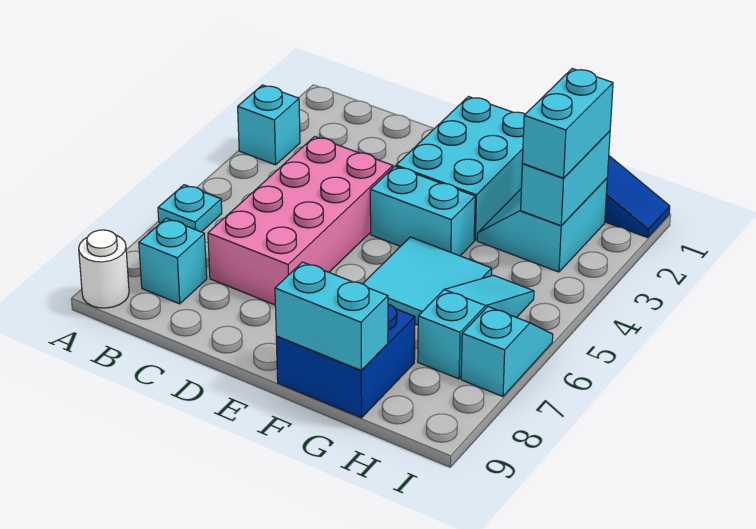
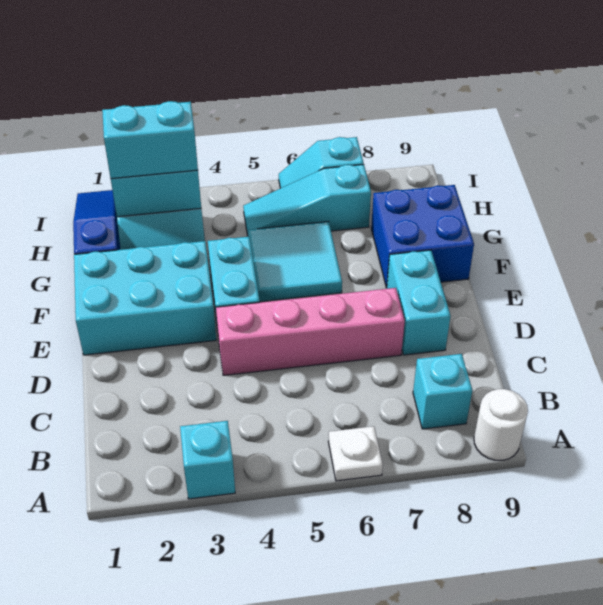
cyan 1x1 plate [158,185,222,232] -> white 1x1 plate [328,426,383,481]
pink 2x4 brick [208,137,393,305] -> pink 1x4 brick [216,288,405,375]
cyan 1x2 brick [275,262,388,370] -> cyan 1x2 brick moved to [387,250,451,355]

